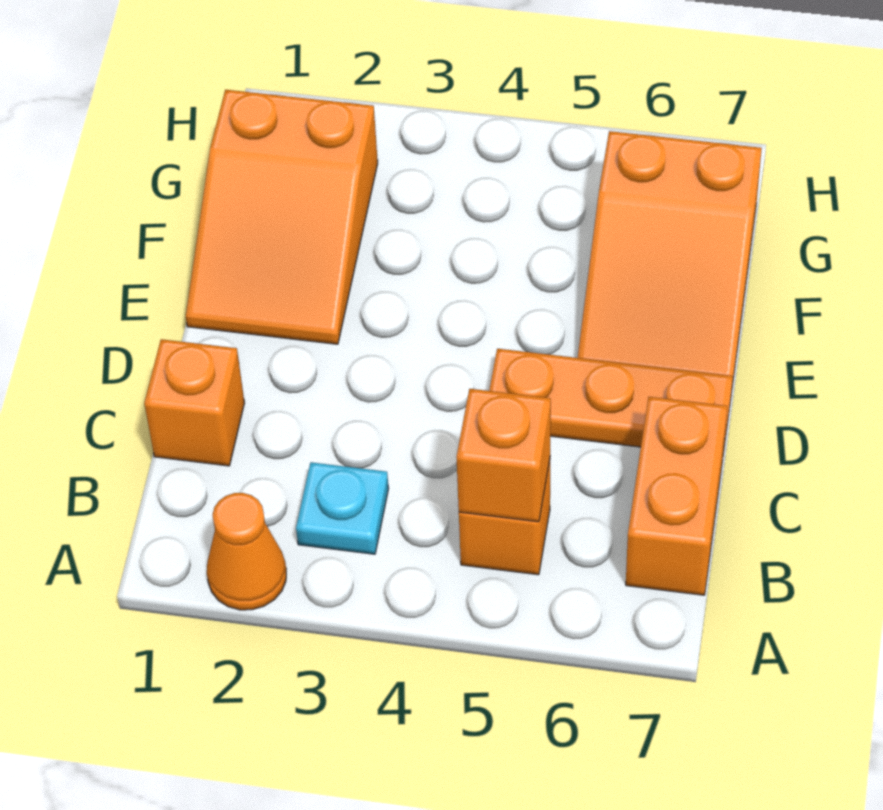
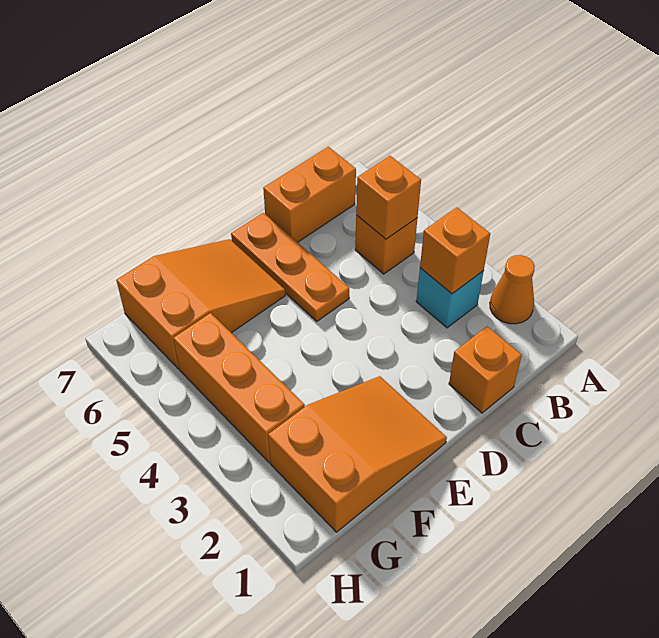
cyan 1x1 plate [296,462,389,554] -> cyan 1x1 brick [416,268,484,328]
none -> orange 1x1 brick [420,208,490,294]
none -> orange 1x3 brick [173,313,305,463]

